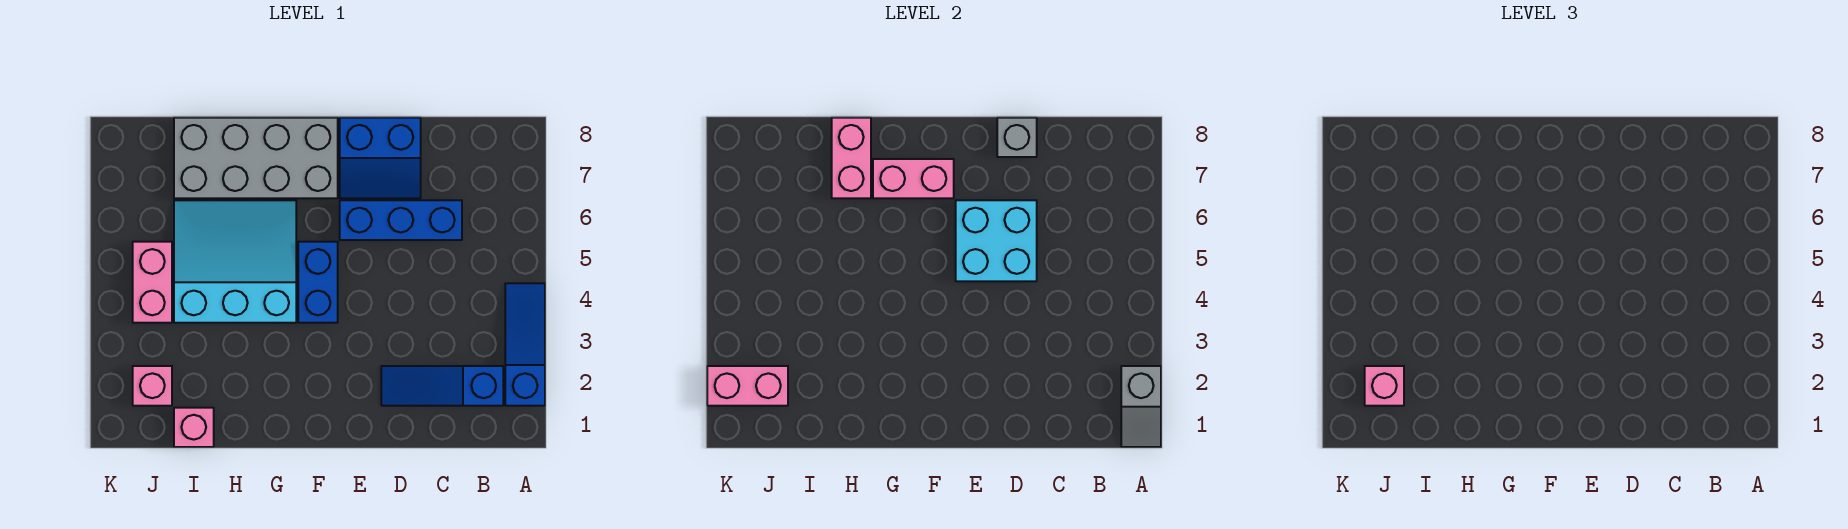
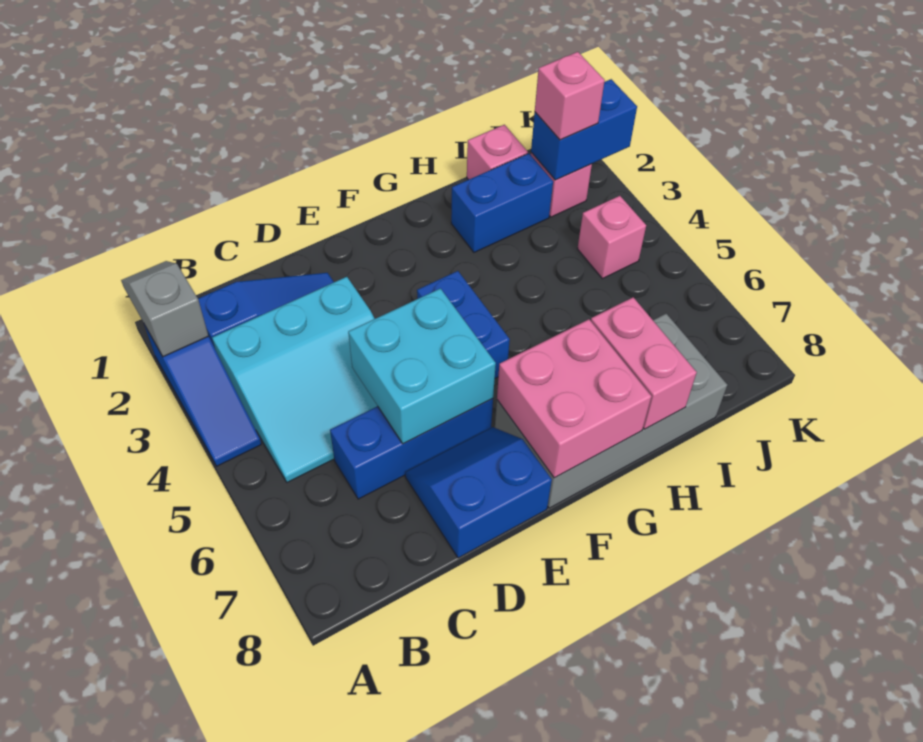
grey 1x1 brick [997,118,1037,157] -> none
pink 1x2 brick [873,159,954,198] -> pink 2x2 brick [497,319,651,478]
cyan 3x3 slope [174,200,296,323] -> cyan 3x3 slope moved to [212,277,377,482]
none -> blue 1x2 brick [451,153,553,252]
pink 1x2 brick [707,366,788,406] -> blue 1x2 brick [531,79,637,180]
pink 1x2 brick [133,242,172,323] -> pink 1x1 brick [577,196,646,279]

